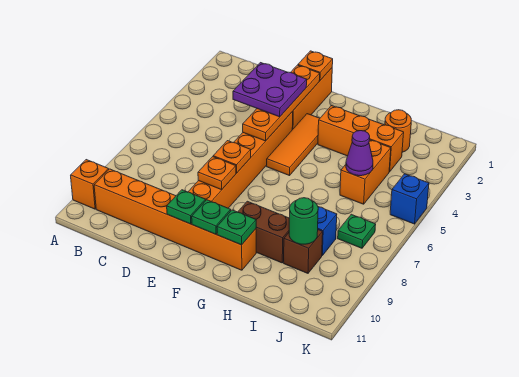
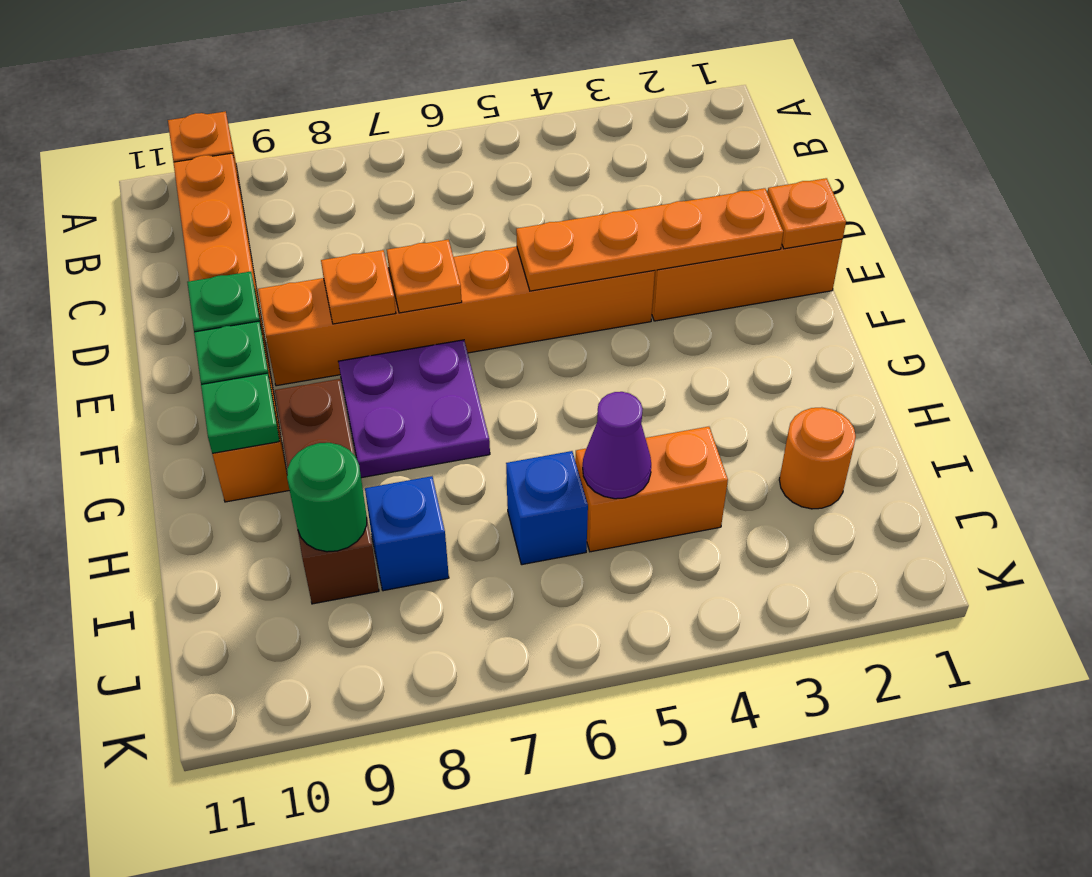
purple 2x2 plate [233,63,307,117] -> purple 2x2 plate moved to [338,340,490,478]
orange 1x3 tile [267,114,320,176] -> none
orange 1x3 brick [318,106,404,172] -> none
green 1x1 plate [338,214,376,248] -> none
blue 1x1 brick [390,174,429,224] -> blue 1x1 brick moved to [506,451,588,565]

